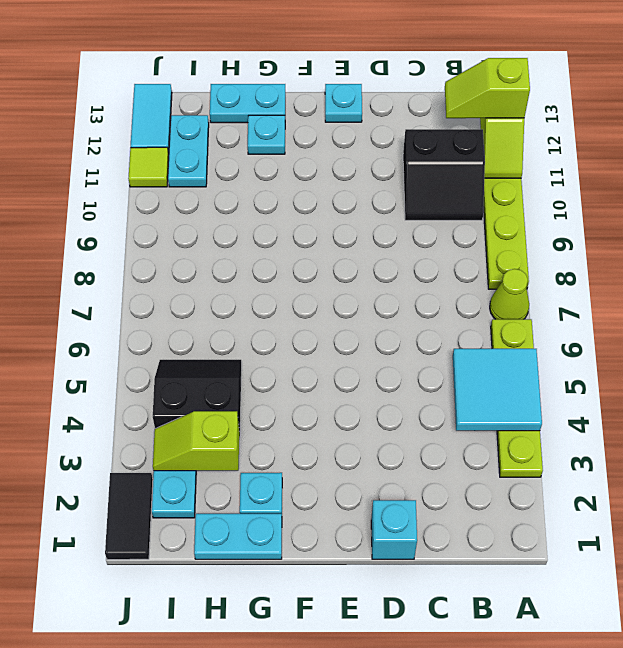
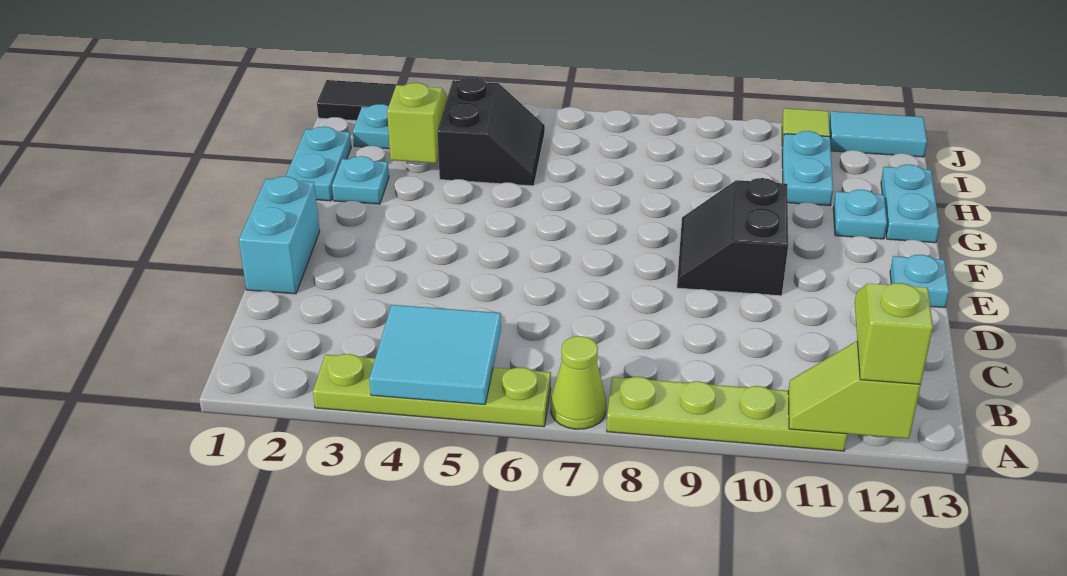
black 2x2 slope [403,129,485,220] -> black 2x2 slope moved to [677,178,788,296]
cyan 1x1 brick [371,500,417,559] -> cyan 1x2 brick [239,176,320,294]
cyan 1x2 plate [168,115,209,187] -> cyan 1x2 plate turned to [782,131,833,206]

